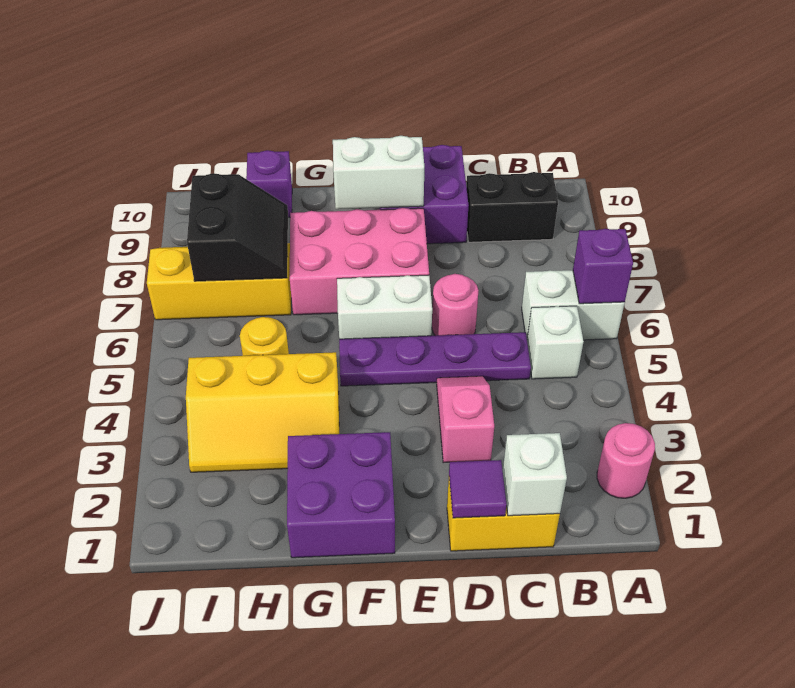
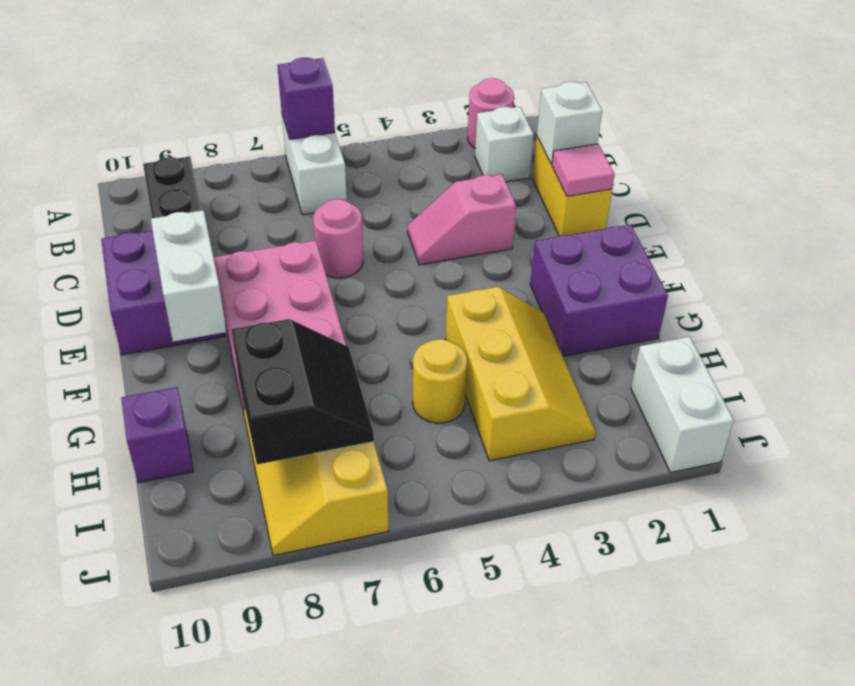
white 1x1 brick [527,306,584,379] -> white 1x1 brick moved to [475,107,534,182]
purple 1x4 plate [339,332,531,386] -> none
purple 1x1 tile [449,460,507,518] -> pink 1x1 tile [552,144,615,196]
white 1x2 brick [337,275,432,339] -> white 1x2 brick moved to [631,337,734,473]
black 2x2 slope [187,173,288,281] -> black 2x2 slope turned to [231,319,374,464]

